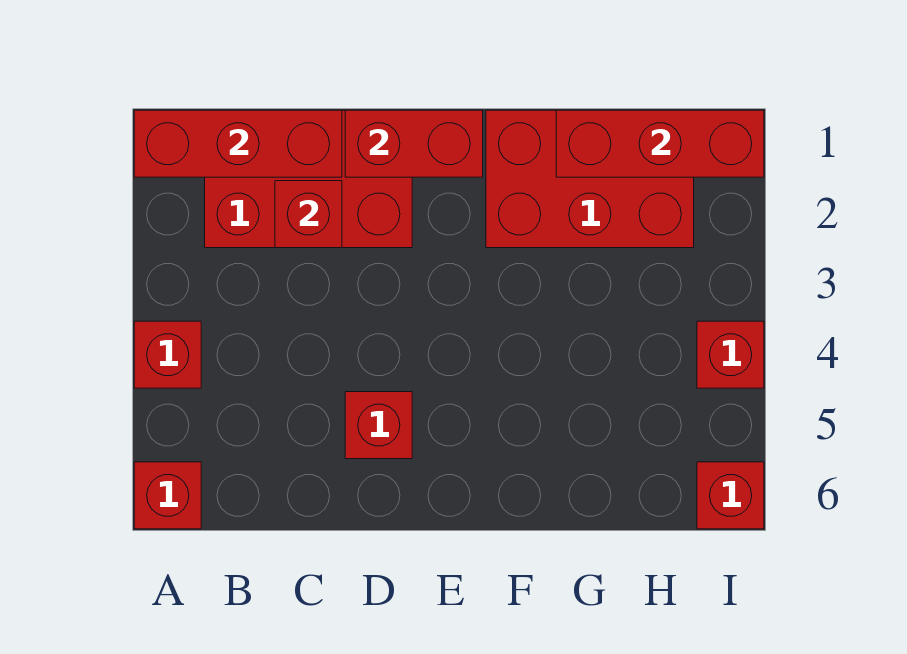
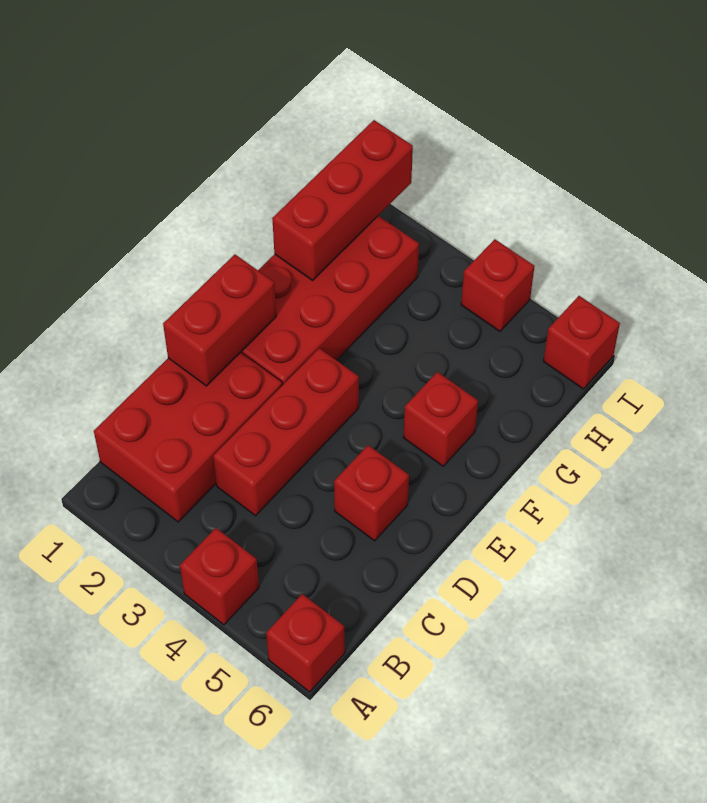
red 1x3 brick [134,110,342,177] -> red 1x3 brick moved to [213,348,359,516]
red 1x1 brick [275,181,342,248] -> red 1x1 brick moved to [403,372,478,466]
red 2x3 brick [486,110,694,248] -> red 2x4 brick [241,216,419,385]

